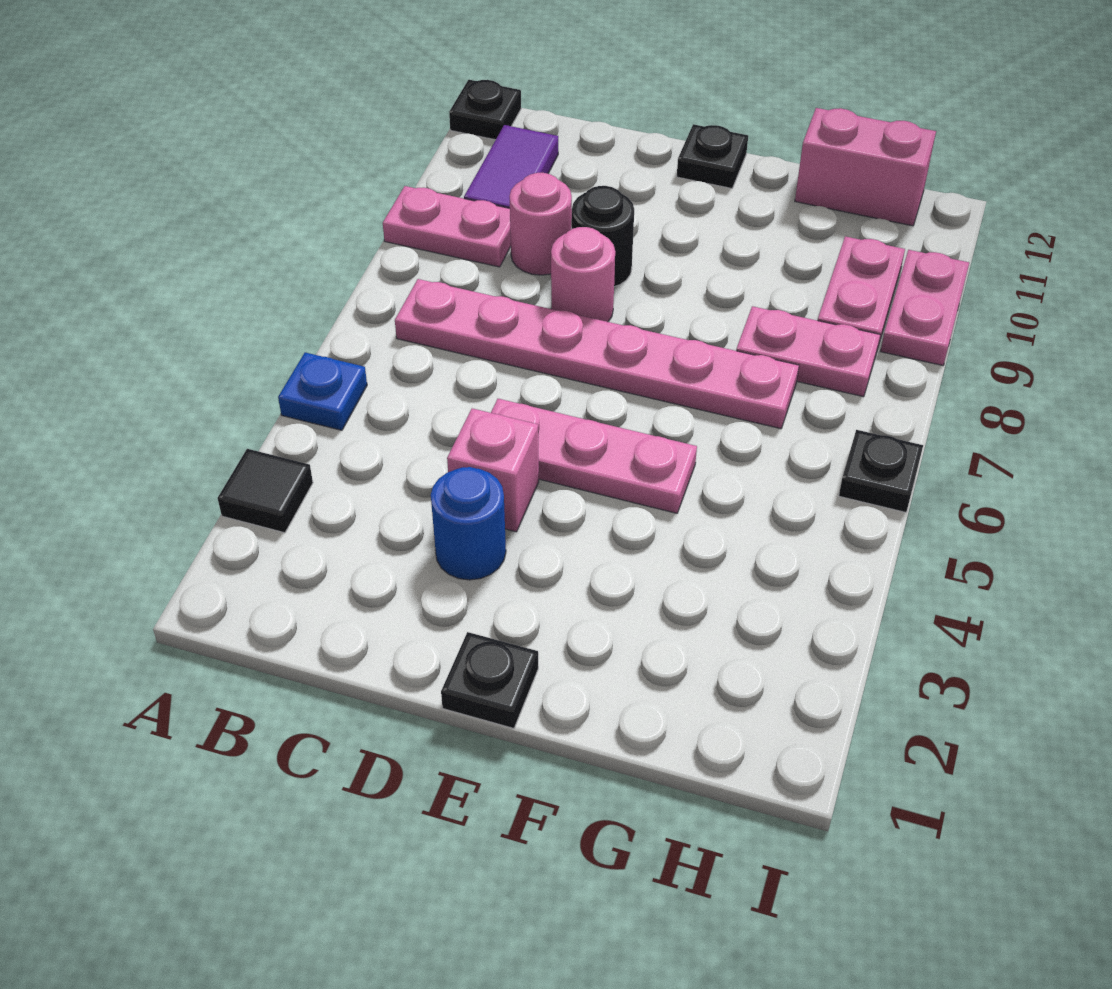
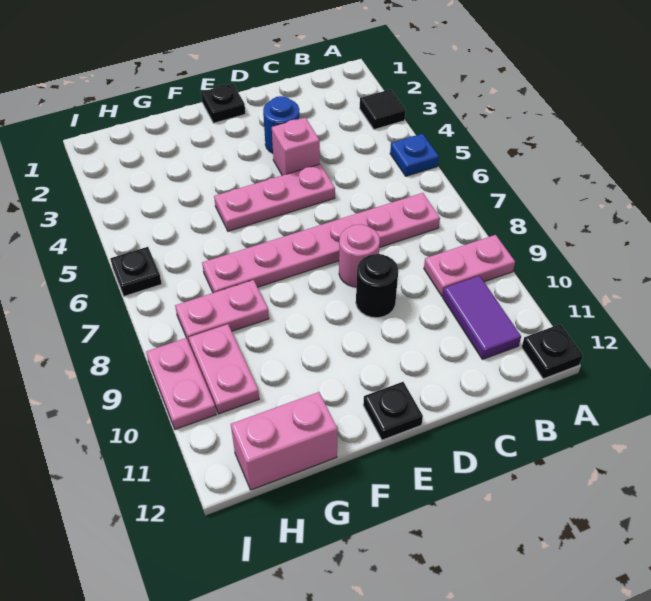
pink 1x1 round brick [510,173,572,275] -> none

